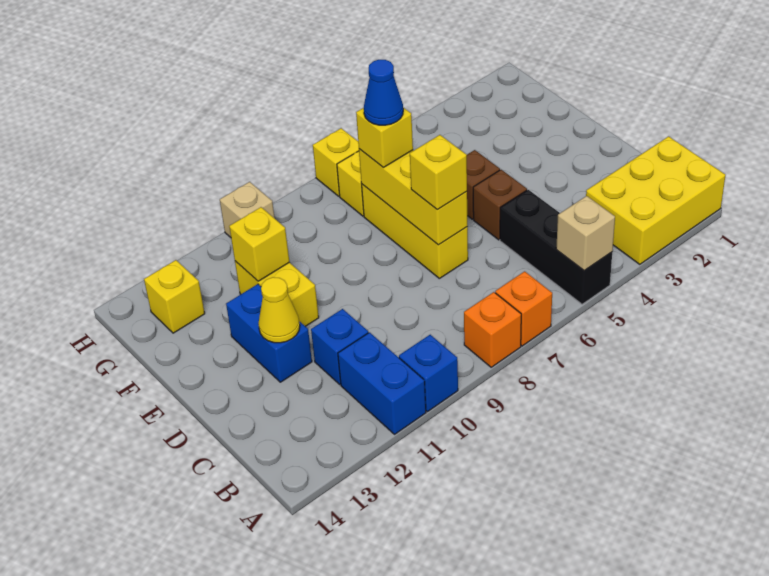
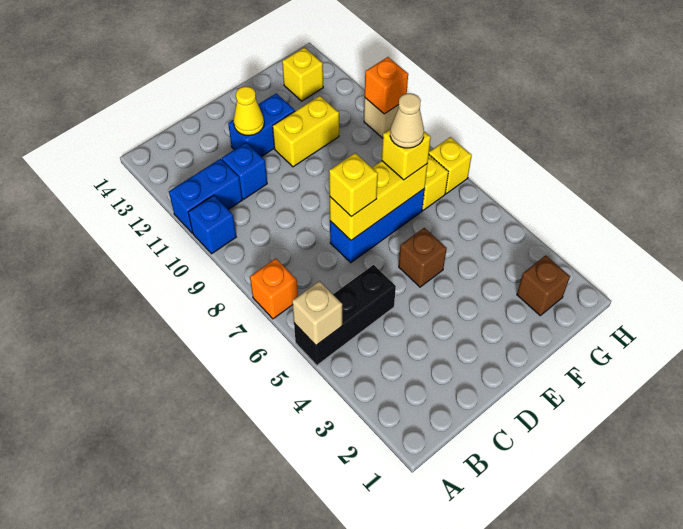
yellow 2x3 brick [586,136,725,264] -> none
orange 1x1 brick [464,292,521,367] -> orange 1x1 brick moved to [365,57,408,114]
brown 1x1 brick [473,170,527,240] -> brown 1x1 brick moved to [517,255,570,315]
yellow 1x3 brick [362,184,468,278] -> blue 1x3 brick [330,189,425,263]
blue 1x1 cone [364,60,403,125] -> tan 1x1 cone [390,93,424,148]
yellow 1x1 brick [229,207,289,281] -> none

